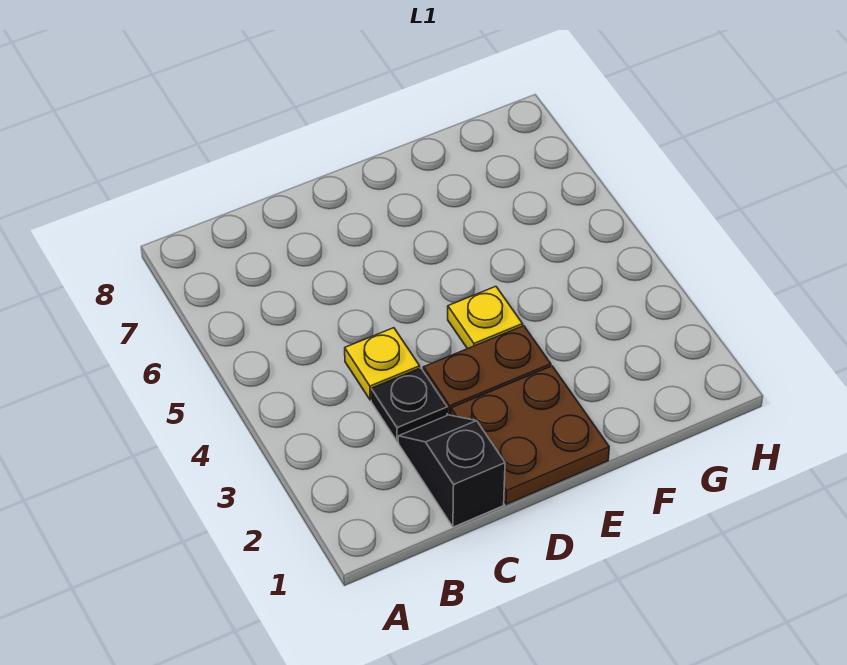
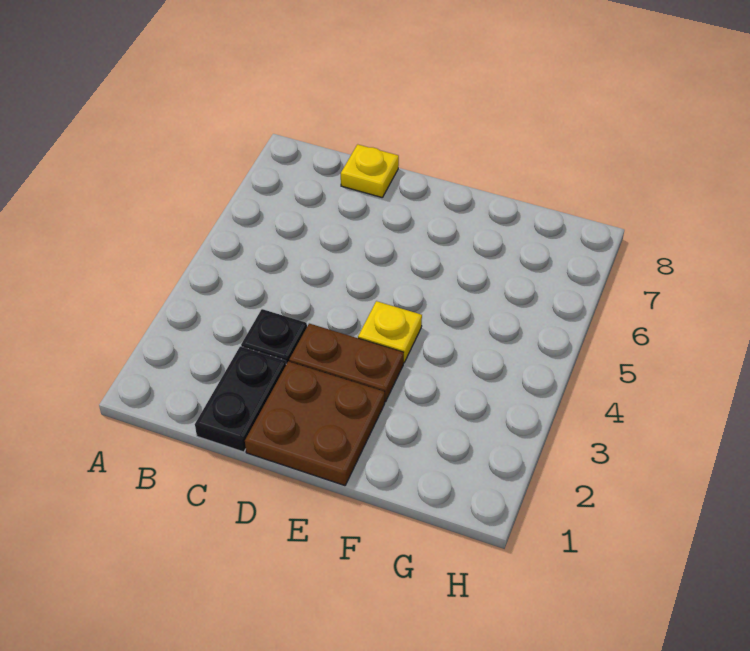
black 1x2 slope [398,415,505,527] -> black 1x2 plate [195,346,286,452]
yellow 1x1 plate [345,328,420,400] -> yellow 1x1 plate moved to [341,144,399,198]

